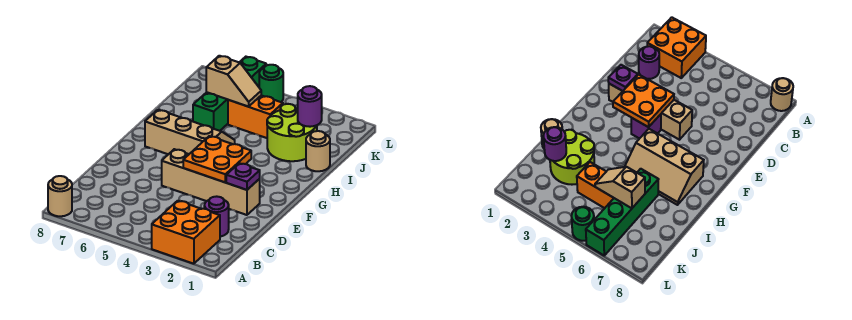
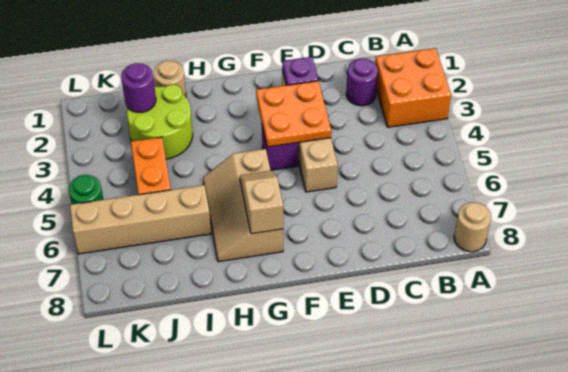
green 1x4 brick [193,57,266,131] -> tan 1x4 brick [70,185,211,254]
tan 1x2 slope [206,56,261,107] -> tan 1x2 slope moved to [240,171,283,234]

